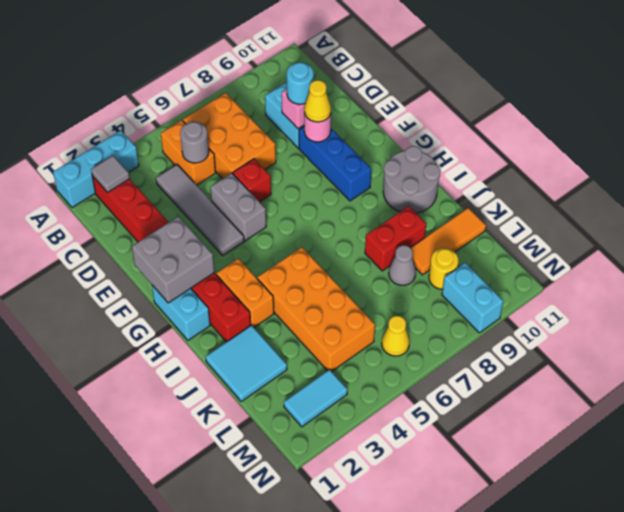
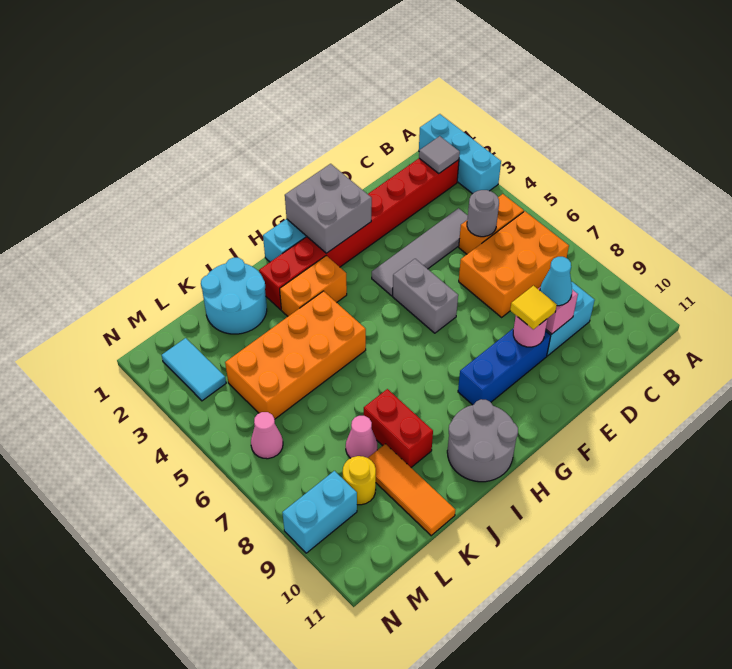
cyan 1x1 round brick [287,62,314,104] -> cyan 1x1 cone [540,257,572,306]
grey 1x2 brick [211,173,266,241] -> grey 1x2 brick turned to [393,259,458,333]
red 1x1 brick [233,159,271,202] -> none
yellow 1x1 cone [304,80,331,122] -> yellow 1x1 tile [510,286,557,329]
cyan 2x2 tile [206,325,287,402] -> cyan 2x2 round brick [201,258,267,334]
grey 1x1 cone [389,245,416,285] -> pink 1x1 cone [346,416,377,458]
yellow 1x1 cone [382,316,410,356] -> pink 1x1 cone [251,412,283,459]

